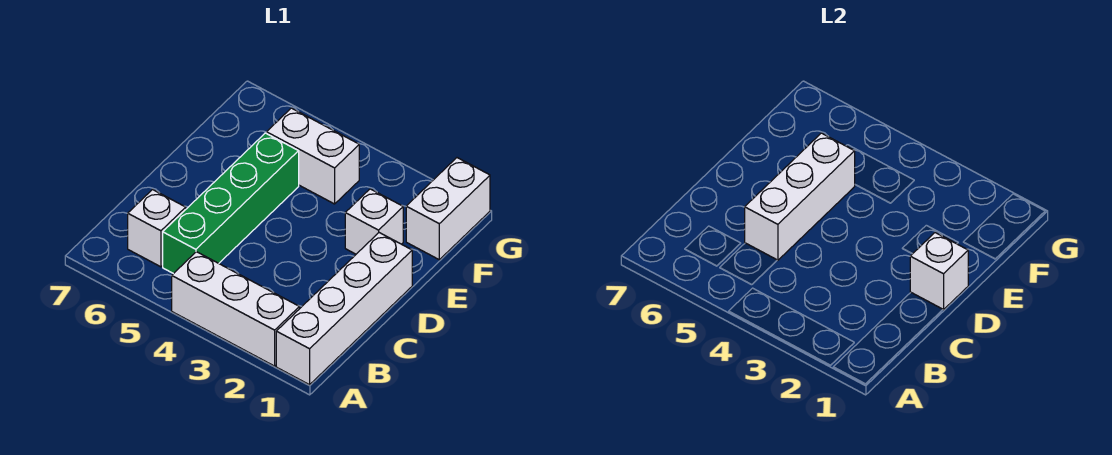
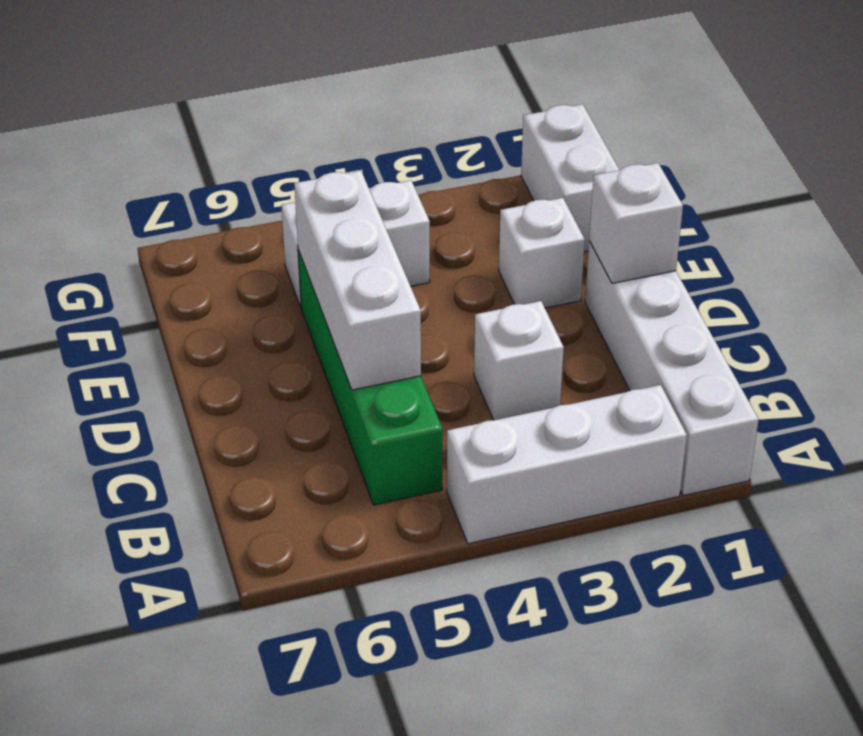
white 1x1 brick [128,190,186,267] -> white 1x1 brick moved to [474,301,564,420]

